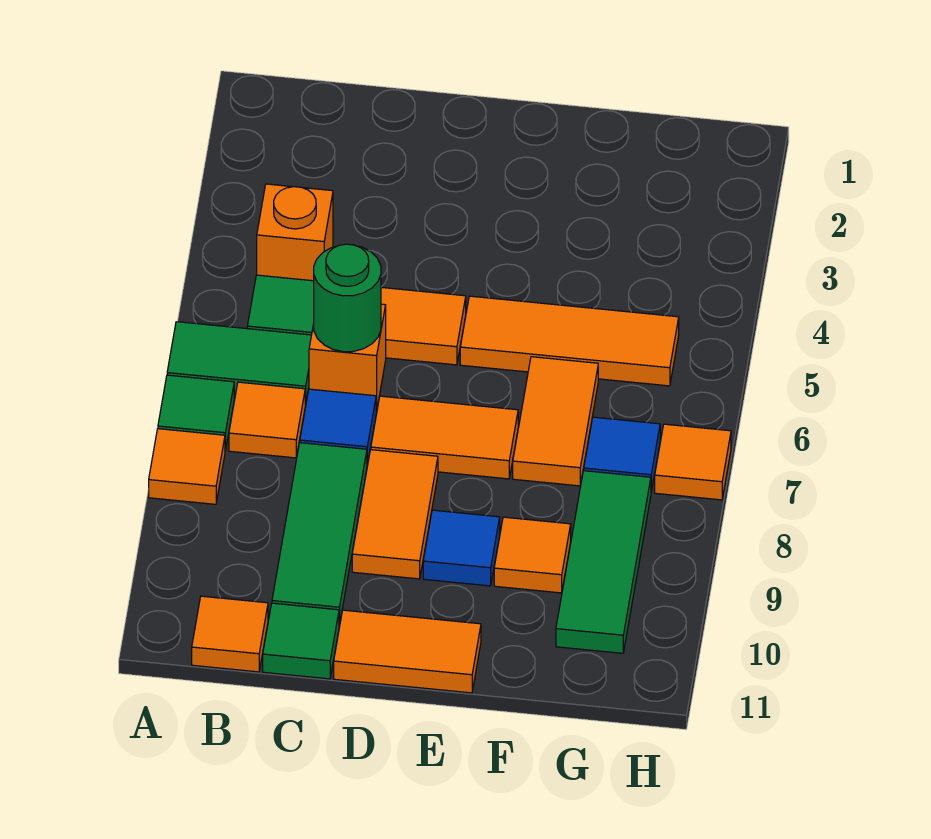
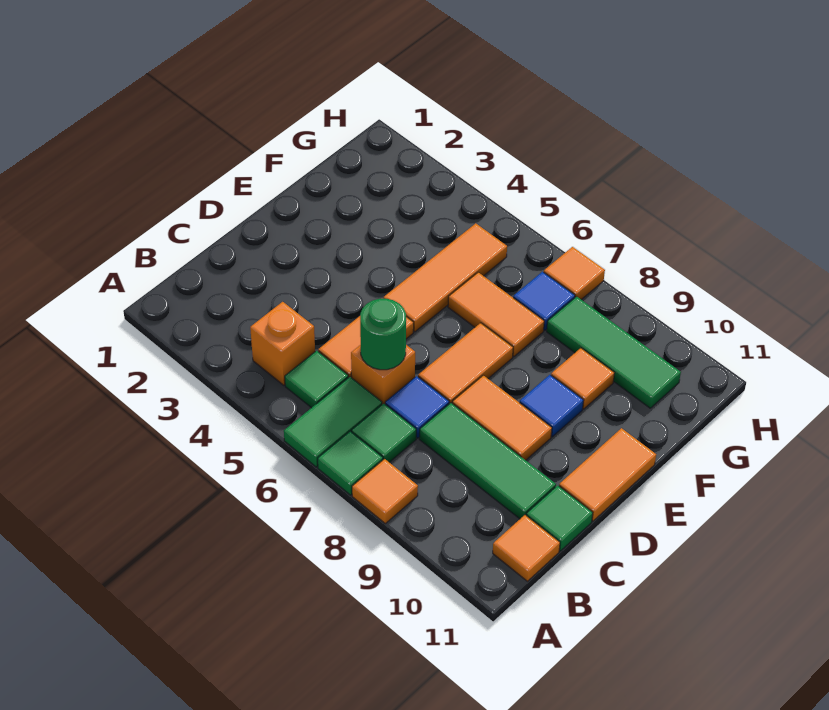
orange 1x1 tile [229,382,305,458] -> green 1x1 tile [352,403,416,462]

